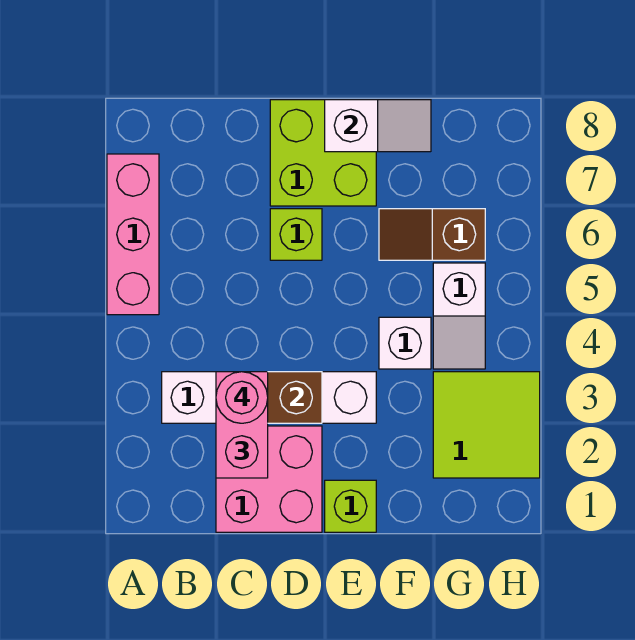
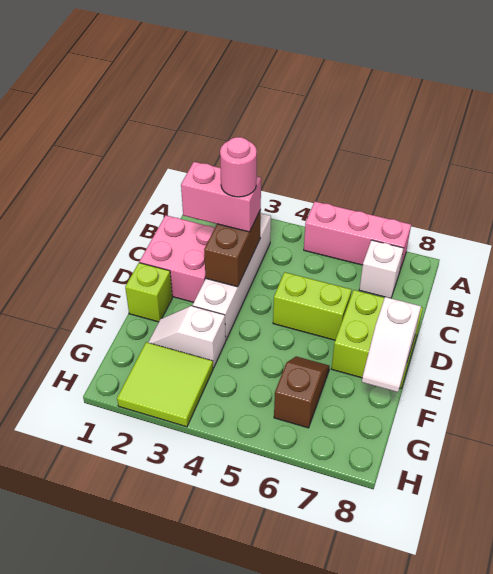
lime 1x1 brick [270,209,322,260] -> lime 1x2 brick [273,272,352,340]
white 1x1 brick [379,317,431,369] -> white 1x1 brick moved to [359,240,404,298]
white 1x2 slope [433,263,485,369] -> white 1x2 slope moved to [148,306,226,368]

